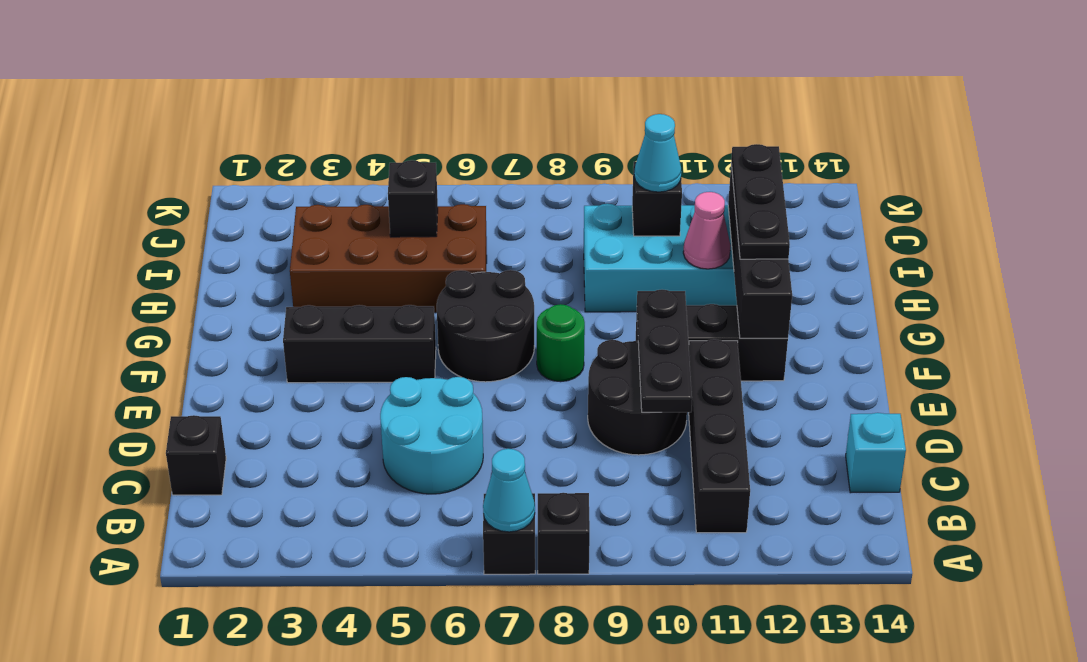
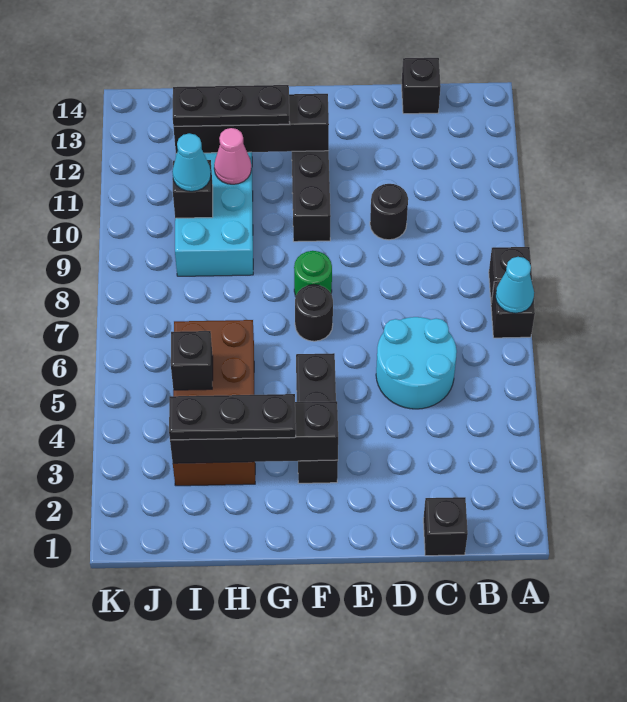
black 1x4 brick [689,339,750,533] -> black 1x4 brick moved to [170,401,338,463]
cyan 1x1 brick [846,413,906,493] -> black 1x1 brick [401,58,441,114]
black 2x2 round brick [588,340,687,455] -> black 1x1 round brick [370,184,408,240]
black 1x3 plate [637,290,692,412] -> black 1x3 plate moved to [169,394,296,440]
black 2x2 round brick [437,270,534,382] -> black 1x1 round brick [295,285,333,341]

